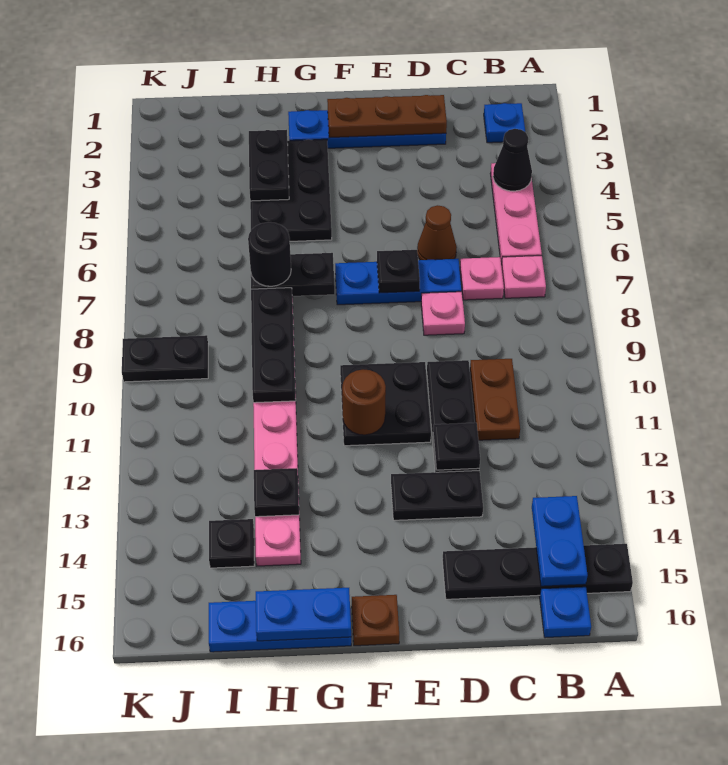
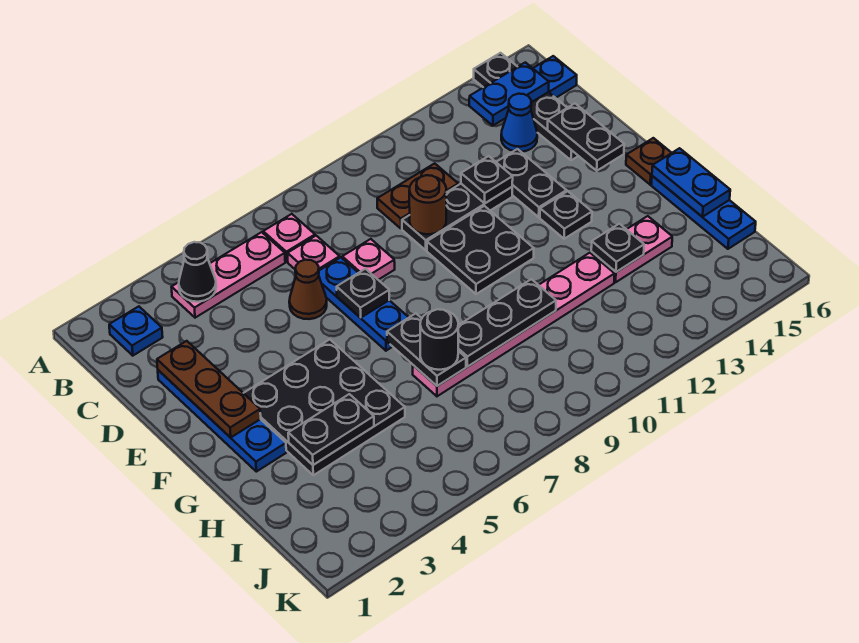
none -> blue 1x1 cone [501,94,537,152]
brown 1x1 round brick [342,369,386,435] -> brown 1x1 round brick moved to [409,175,446,234]
black 2x3 plate [250,139,332,241] -> black 3x3 plate [244,339,405,475]
black 1x1 plate [209,519,254,568] -> black 1x1 plate moved to [540,191,592,239]
black 1x2 plate [122,335,208,382] -> black 1x2 plate moved to [548,103,624,171]

